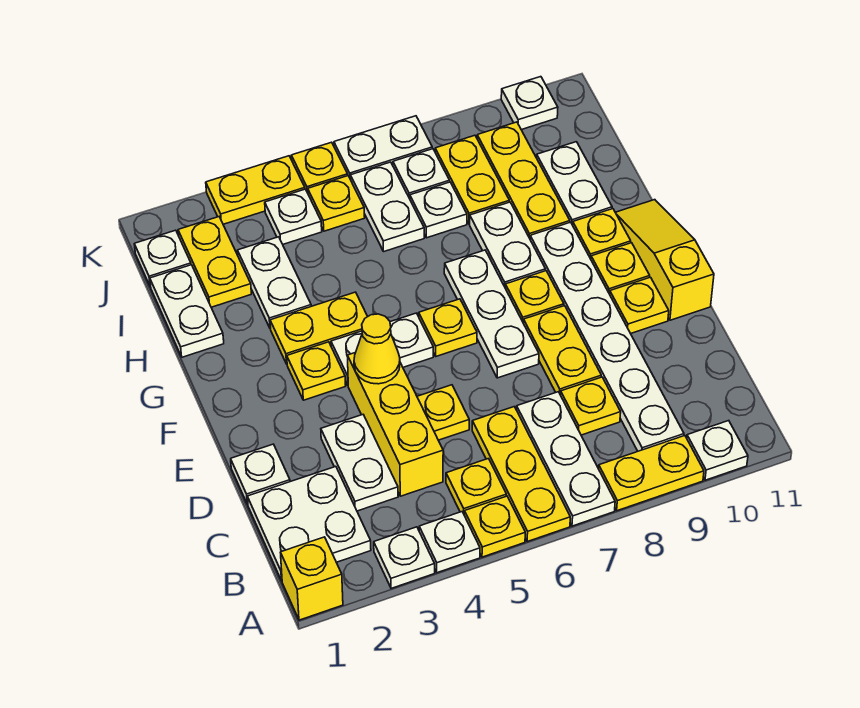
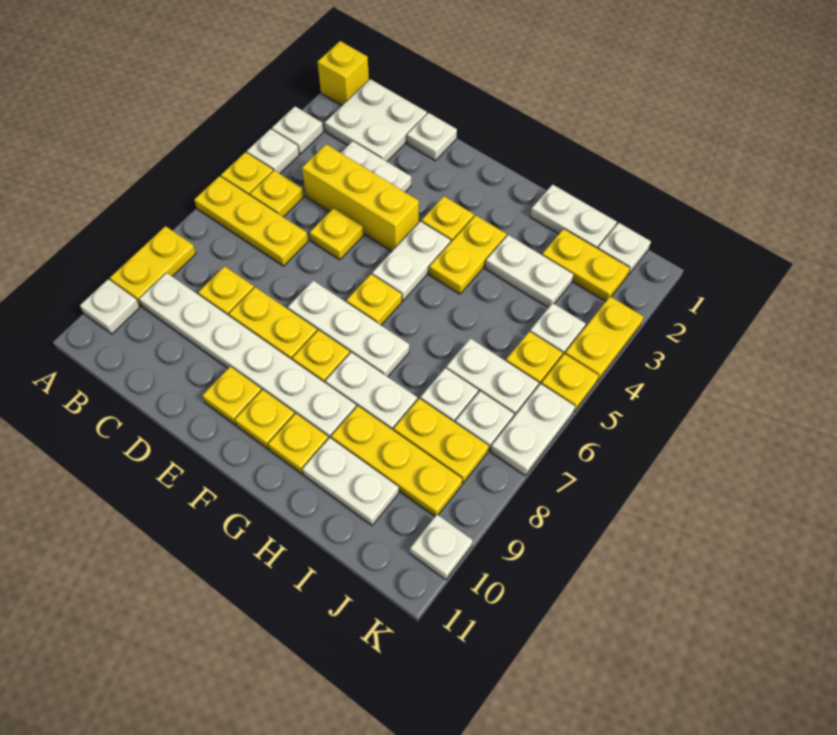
white 1x3 plate [517,392,615,526] -> none
yellow 1x1 cone [354,314,400,384] -> none
yellow 1x3 slope [615,200,714,320] -> none

